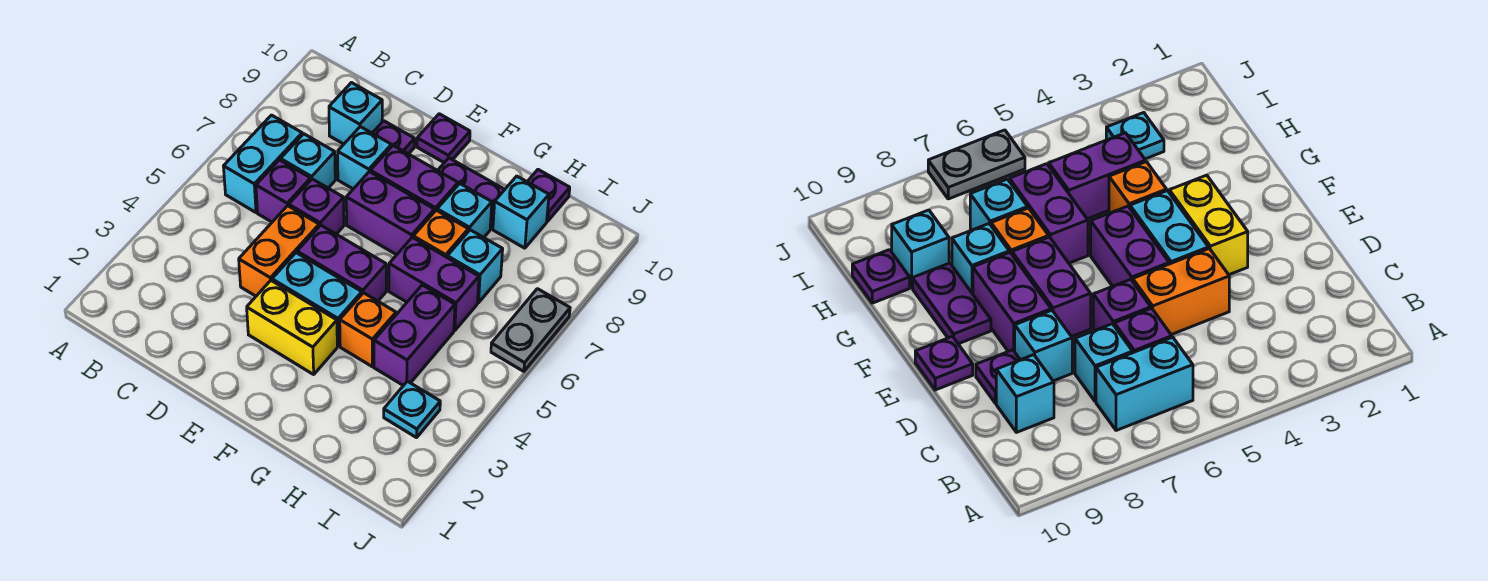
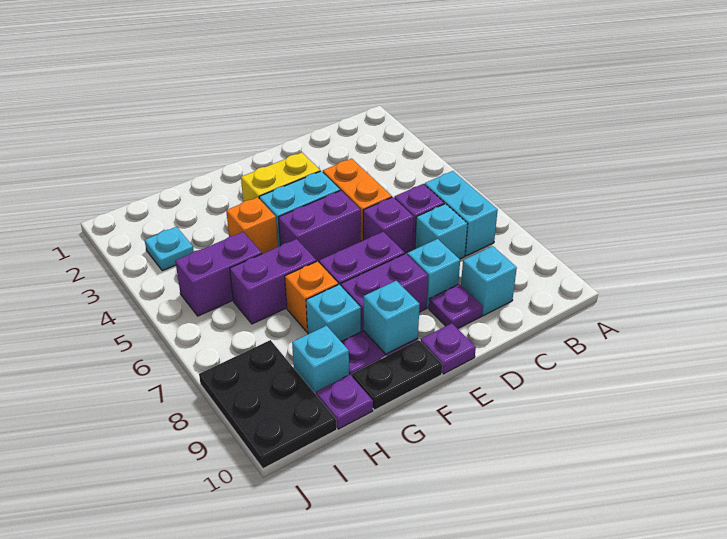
none -> black 1x2 plate [352,340,442,410]
purple 1x2 brick [374,285,455,386] -> purple 1x2 brick turned to [175,232,262,316]
cyan 1x1 brick [447,230,503,303] -> cyan 1x1 brick moved to [364,281,420,354]
none -> black 2x3 plate [199,340,337,469]
grey 1x2 plate [491,289,570,371] -> none

